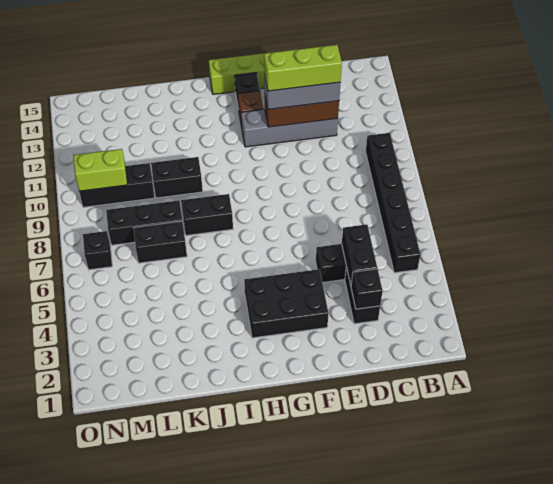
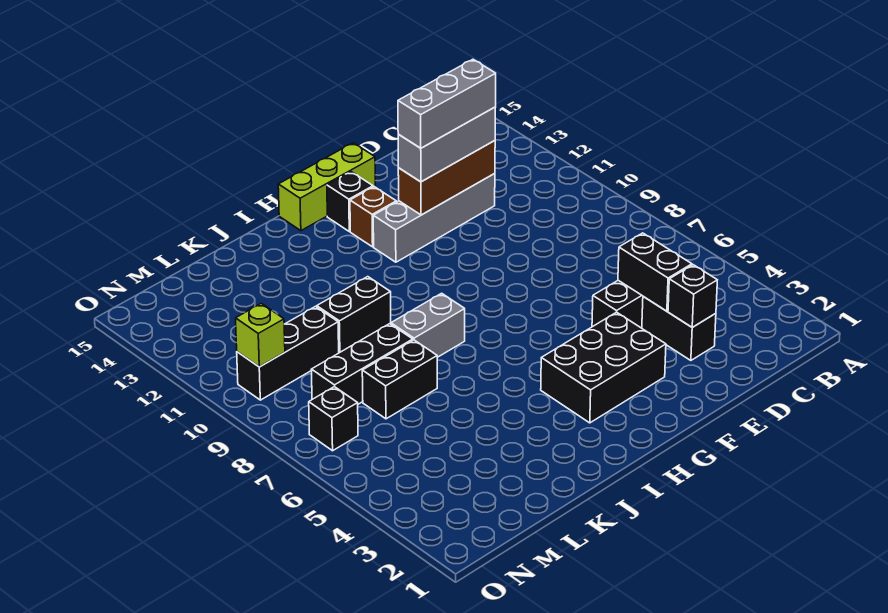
black 1x6 brick [366,133,420,273] -> none
lime 1x3 brick [264,45,342,91] -> grey 1x3 brick [398,59,496,148]
black 1x2 brick [181,194,233,236] -> grey 1x2 brick [391,293,465,357]
lime 1x2 brick [73,149,127,191] -> lime 1x1 brick [236,303,285,367]

